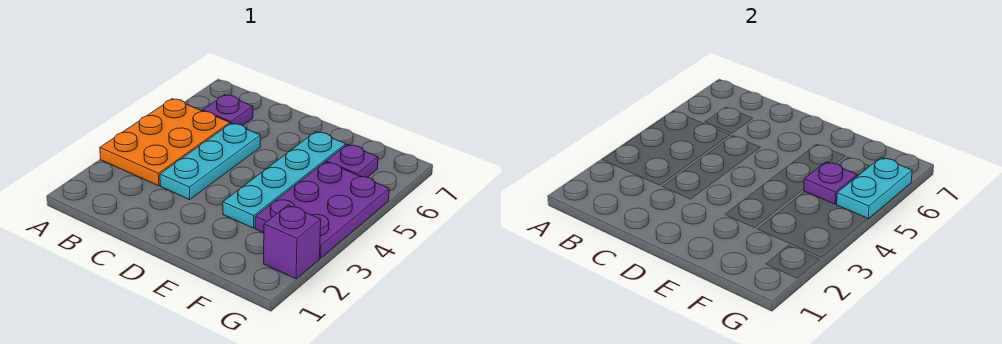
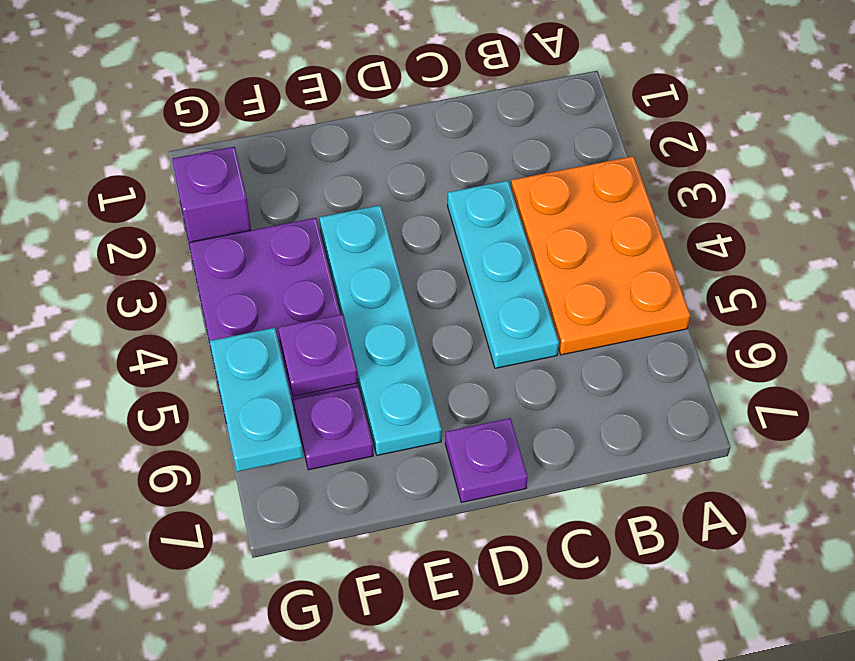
purple 1x1 plate [203,95,253,126] -> purple 1x1 plate moved to [445,418,528,502]

